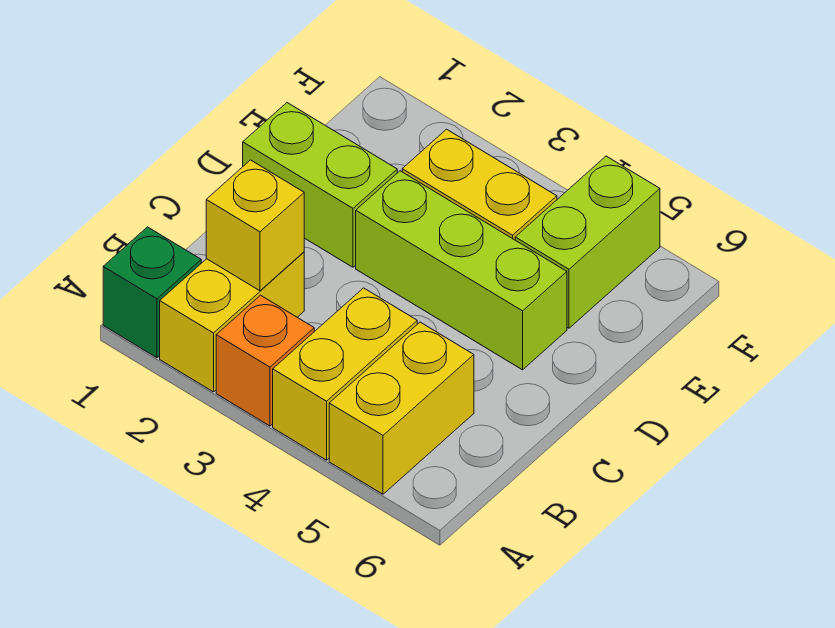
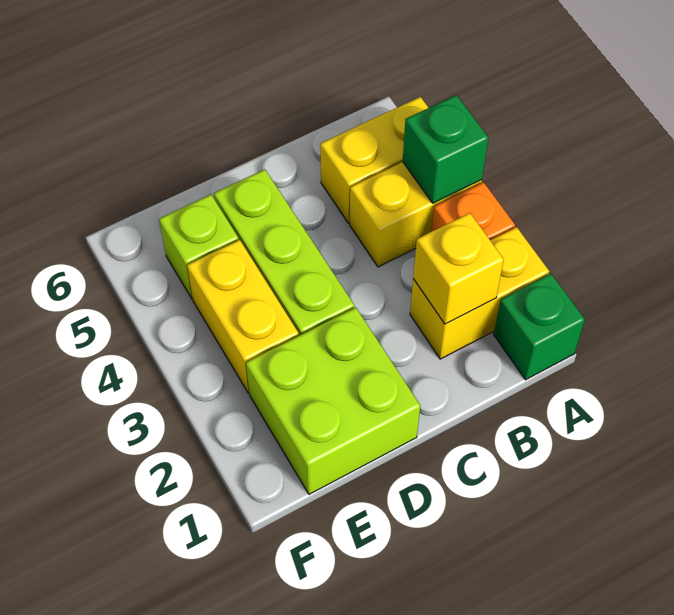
none -> green 1x1 brick [403,95,488,203]
lime 1x2 brick [243,103,397,267] -> lime 2x2 brick [246,307,420,494]
lime 1x2 brick [515,156,660,328] -> lime 1x1 brick [159,195,239,299]

